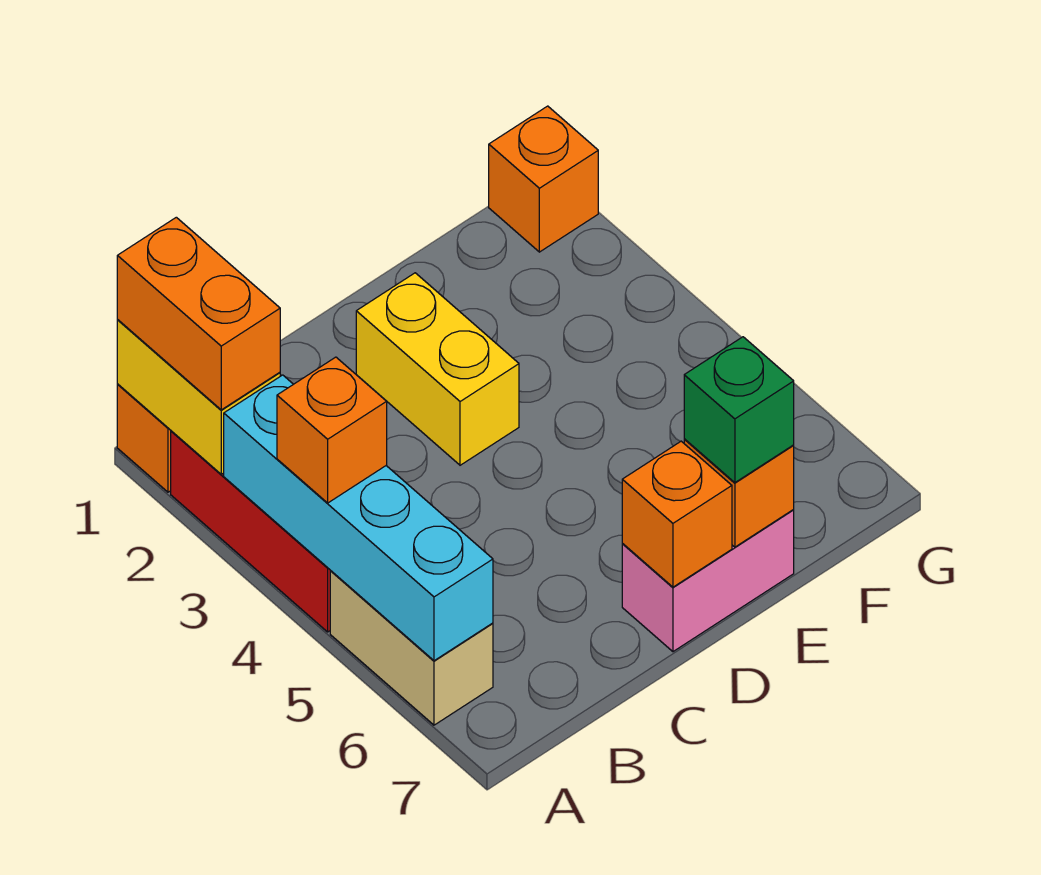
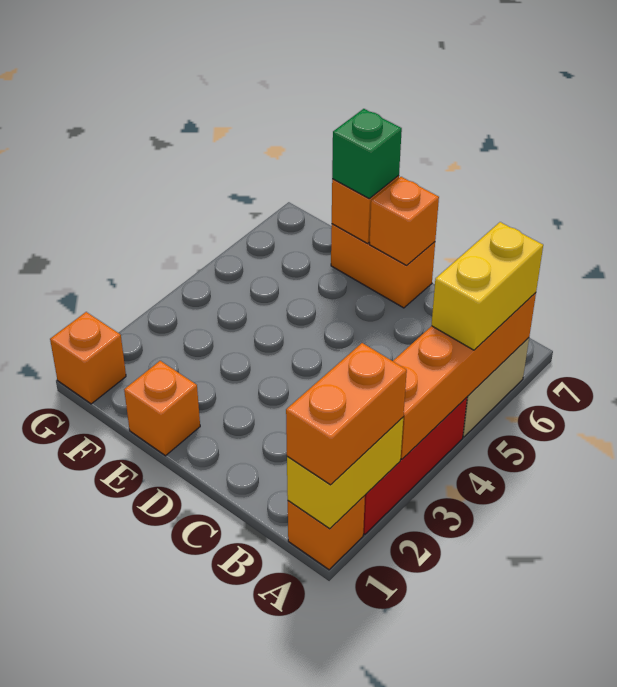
cyan 1x4 brick [224,375,493,661] -> orange 1x4 brick [393,293,536,459]
orange 1x1 brick [277,357,387,503] -> orange 1x1 brick moved to [124,361,200,456]
yellow 1x2 brick [356,273,519,465] -> yellow 1x2 brick moved to [431,222,543,350]
pink 1x2 brick [622,510,794,652] -> orange 1x2 brick [331,224,435,308]

